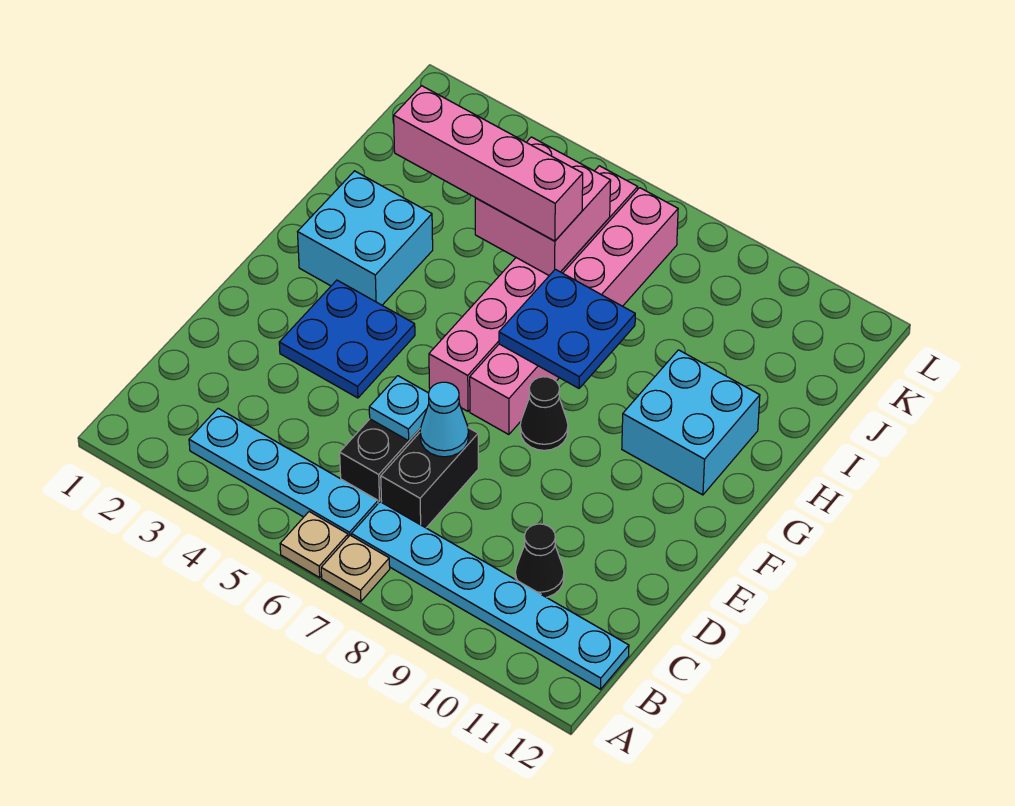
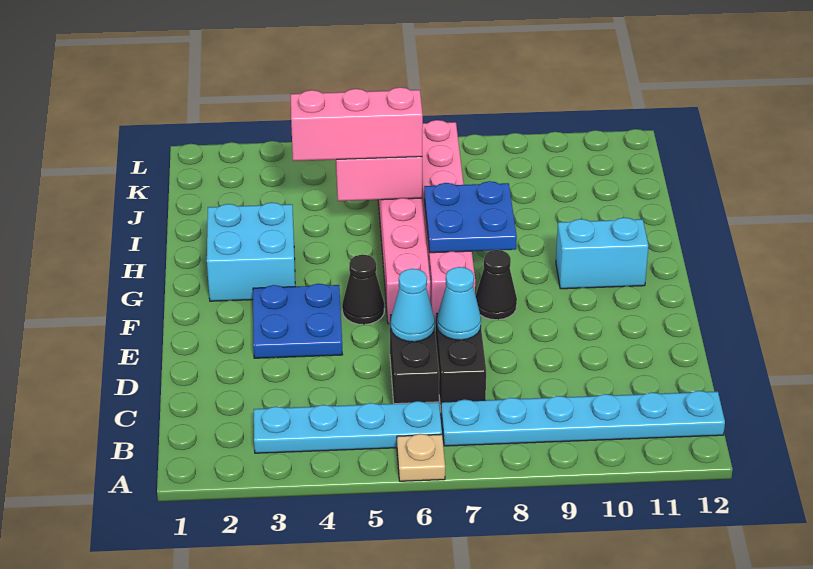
tan 1x1 plate [321,535,390,602] -> none
black 1x1 cone [515,524,564,597] -> black 1x1 cone moved to [342,255,384,325]
cyan 1x1 plate [369,376,429,441] -> cyan 1x1 cone [391,269,435,342]
cyan 2x2 brick [622,350,760,495] -> cyan 1x2 brick [556,218,649,289]
pink 1x4 brick [394,86,583,241] -> pink 1x3 brick [290,87,423,161]

